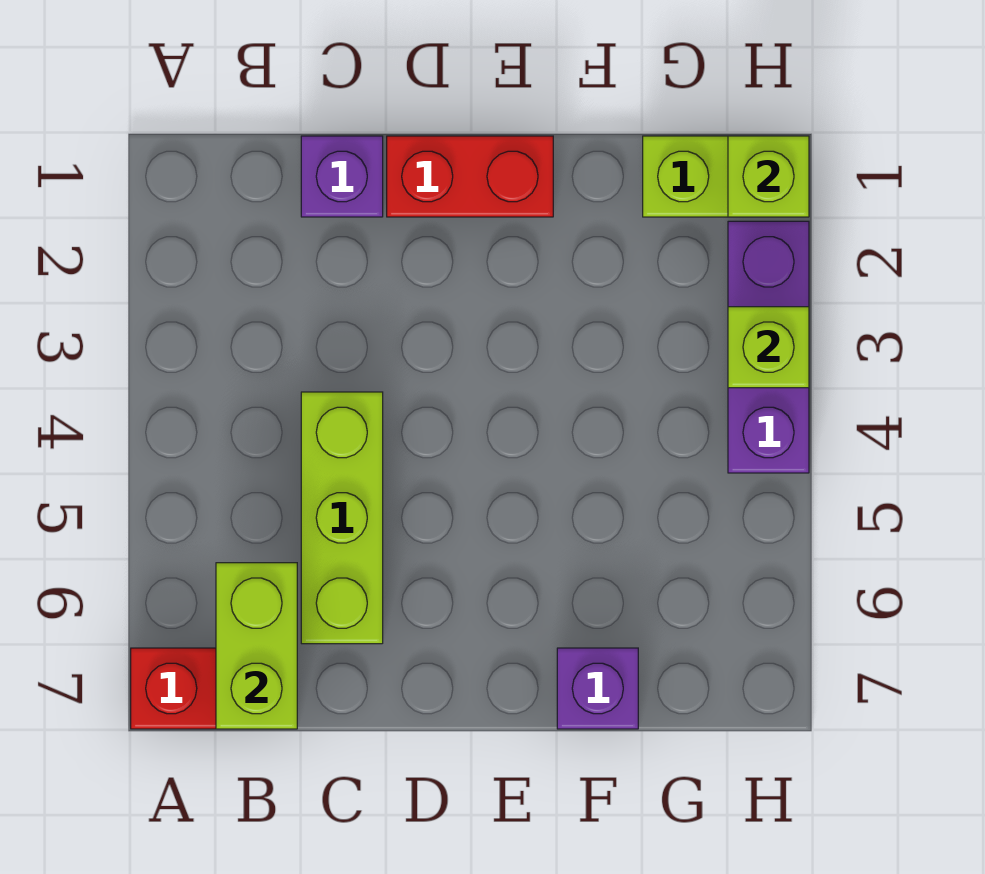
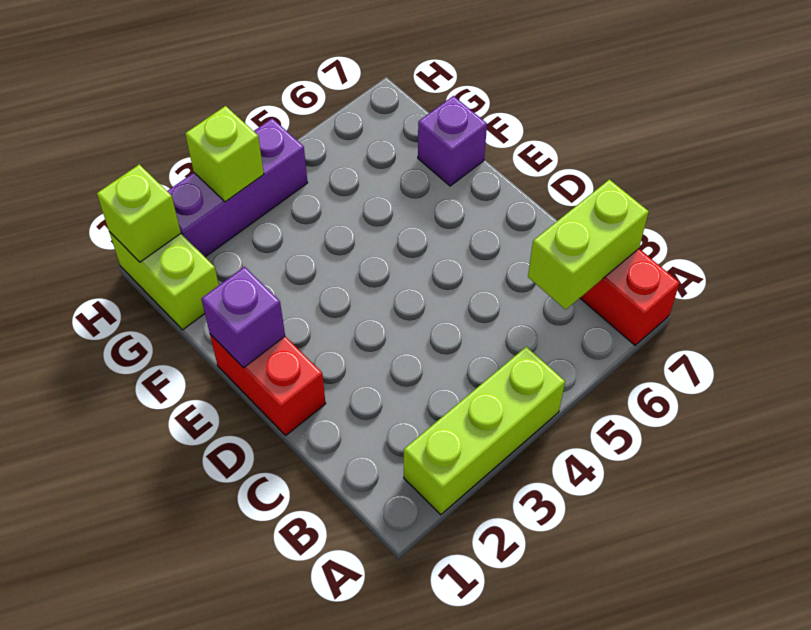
purple 1x1 brick [301,136,383,217] -> purple 1x1 brick moved to [201,267,285,368]
lime 1x3 brick [301,392,383,644] -> lime 1x3 brick moved to [404,347,565,515]

